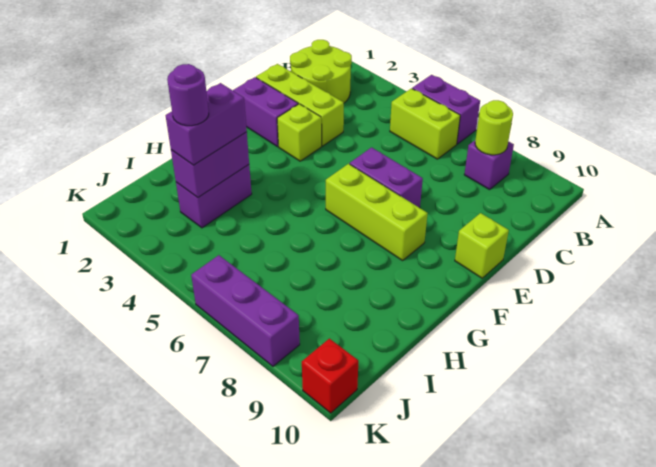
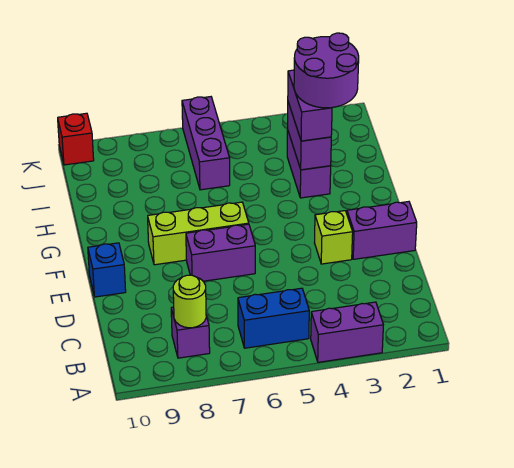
purple 1x2 brick [412,75,480,144] -> purple 1x2 brick moved to [311,302,383,362]
lime 2x2 round brick [290,40,352,103] -> none
lime 1x2 brick [390,88,460,159] -> blue 1x2 brick [238,288,309,348]
lime 1x3 brick [256,64,344,146] -> none
lime 1x1 brick [455,213,509,278] -> blue 1x1 brick [88,243,126,297]
purple 1x1 round brick [167,64,209,126] -> purple 2x2 round brick [294,33,359,108]
purple 1x3 brick [191,255,300,366] -> purple 1x3 brick turned to [182,97,230,190]

